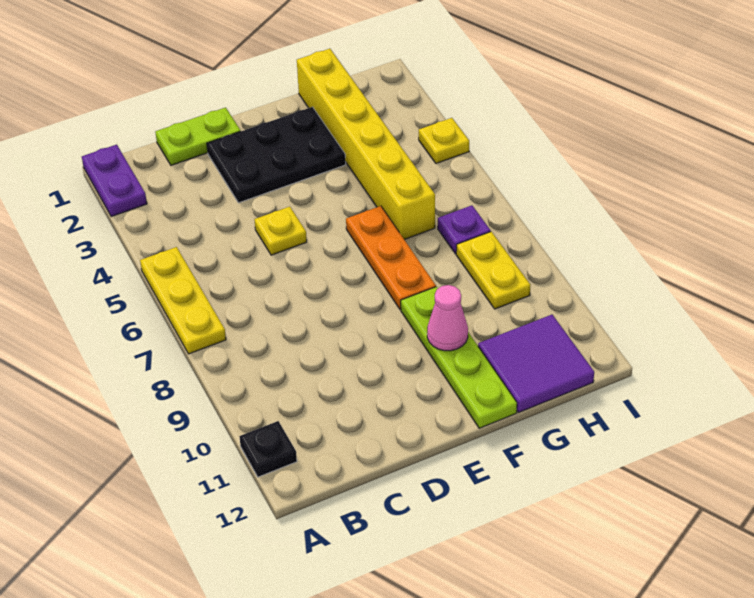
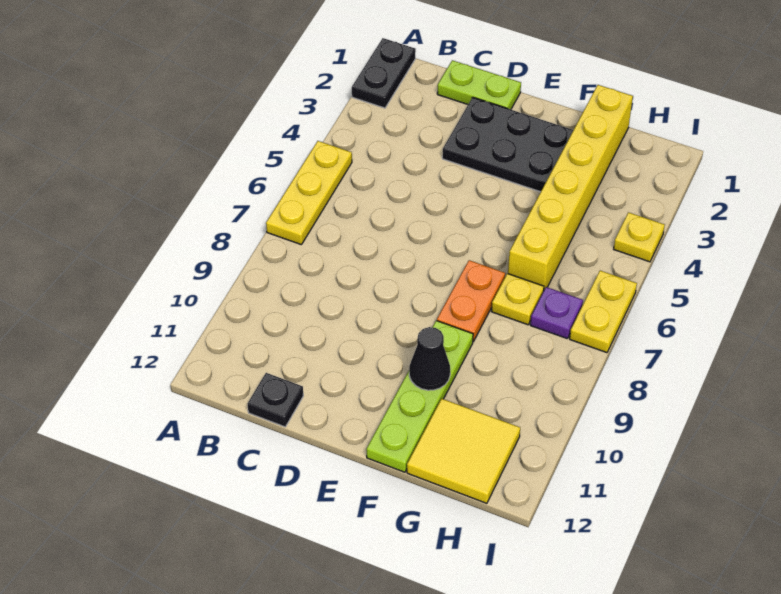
purple 1x2 plate [82,145,147,217] -> black 1x2 plate [352,38,416,108]
black 1x1 plate [239,421,297,477] -> black 1x1 plate moved to [248,373,303,427]
yellow 1x1 plate [254,207,307,255] -> yellow 1x1 plate moved to [491,273,544,325]
orange 1x3 plate [346,206,436,310] -> orange 1x2 plate [437,260,505,342]
pink 1x1 cone [427,285,468,351] -> black 1x1 cone [409,327,450,390]
purple 2x2 tile [478,315,594,413] -> yellow 2x2 tile [407,399,520,503]
yellow 1x2 plate [456,232,530,309] -> yellow 1x2 plate moved to [570,271,637,353]

